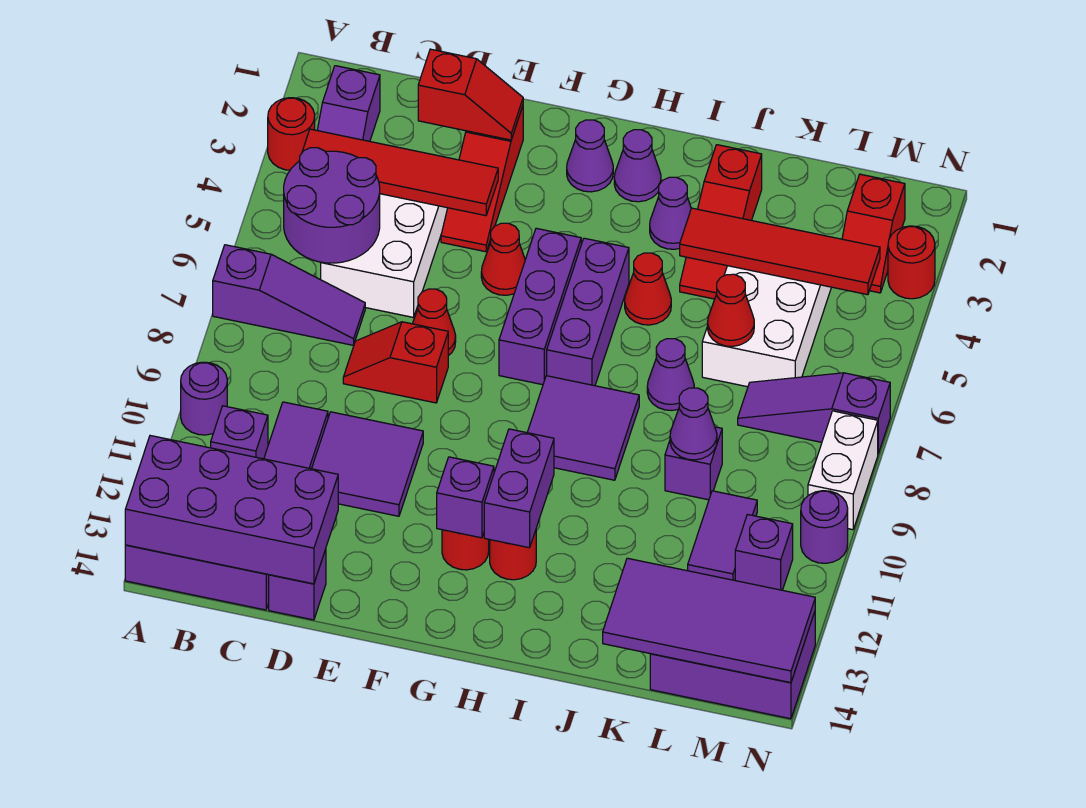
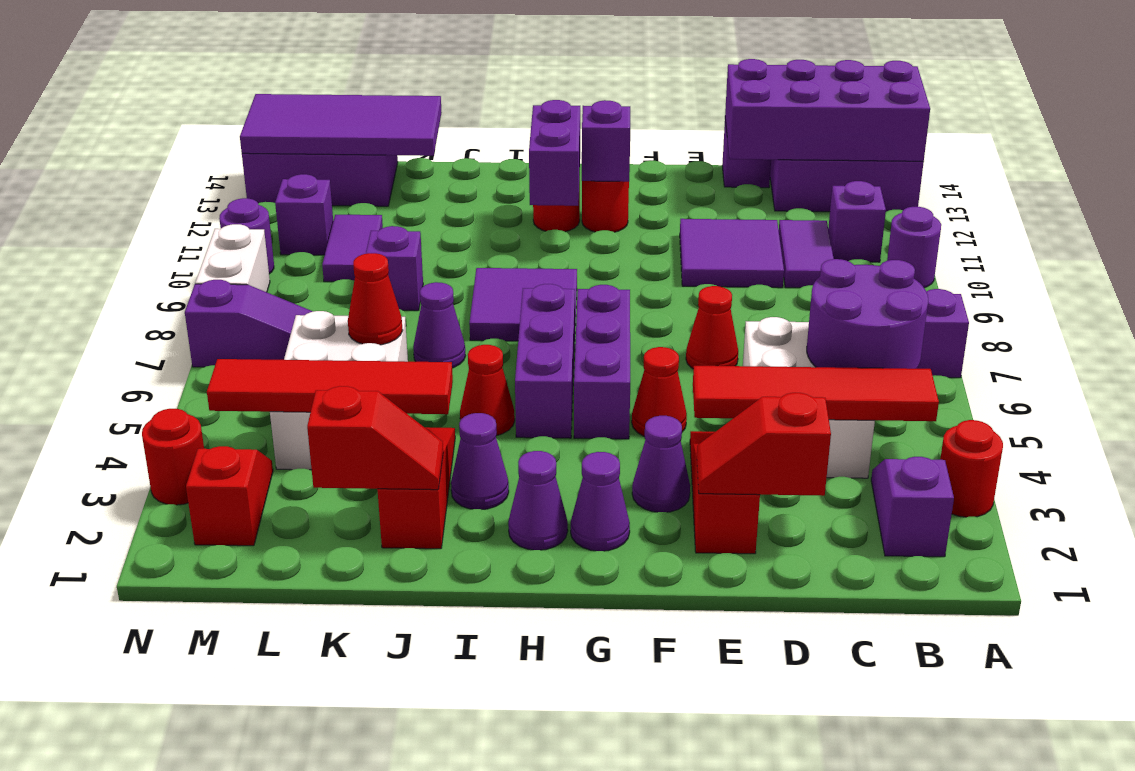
red 1x2 slope [343,322,448,403] -> red 1x2 slope moved to [307,386,443,490]
purple 1x1 cone [670,388,717,460] -> purple 1x1 cone moved to [632,416,690,512]

